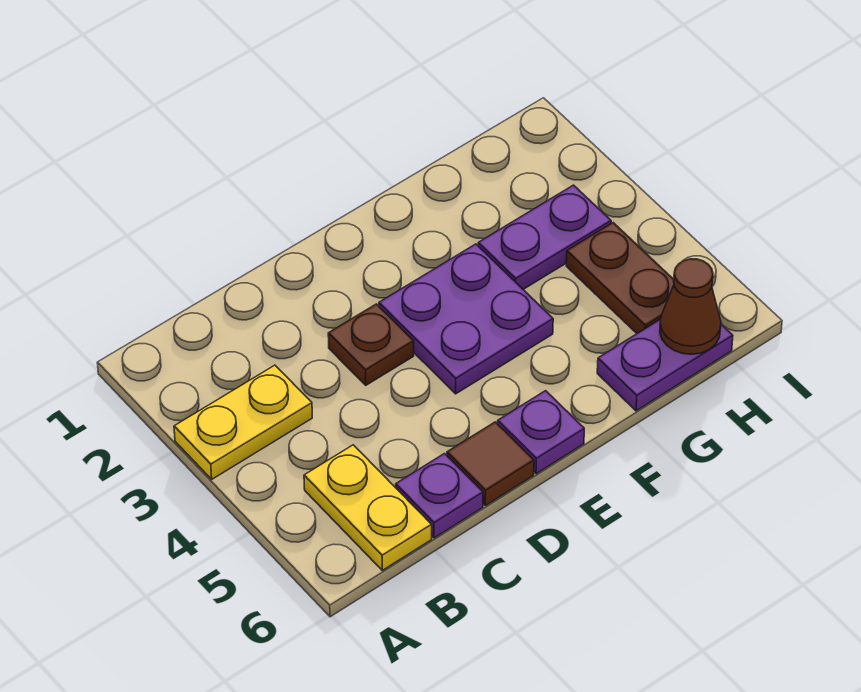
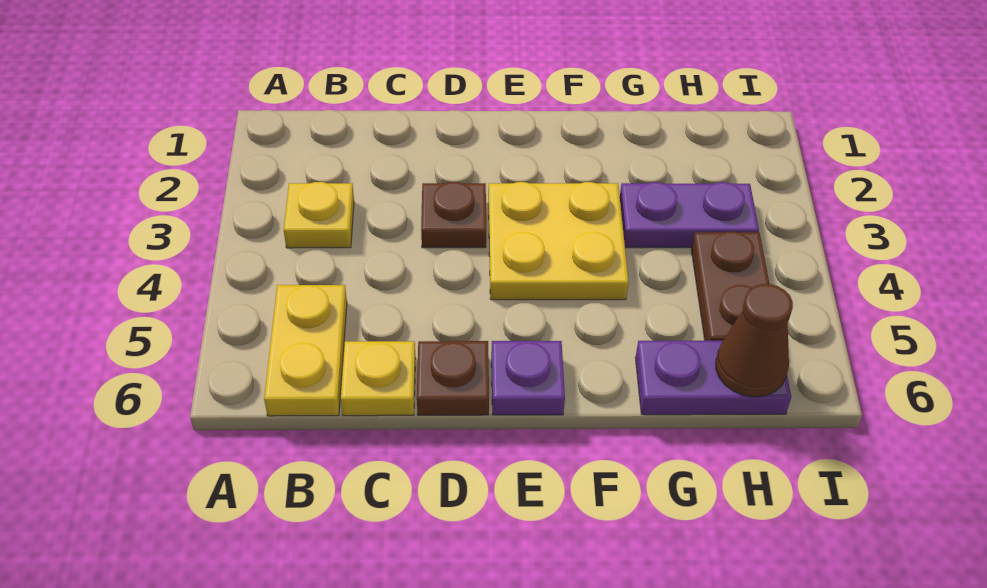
yellow 1x2 plate [174,365,312,479] -> yellow 1x1 plate [284,182,354,248]
purple 1x1 plate [396,454,483,538] -> yellow 1x1 plate [341,341,416,416]
brown 1x1 tile [447,422,534,506] -> brown 1x1 plate [417,341,489,415]
purple 2x2 plate [379,244,553,394] -> yellow 2x2 plate [489,182,629,300]

